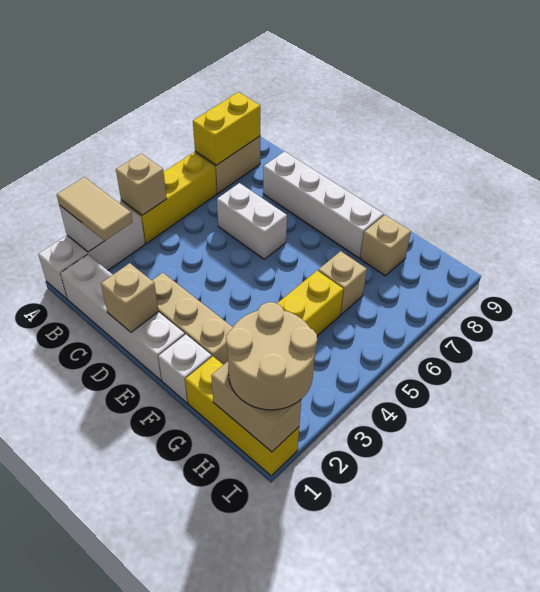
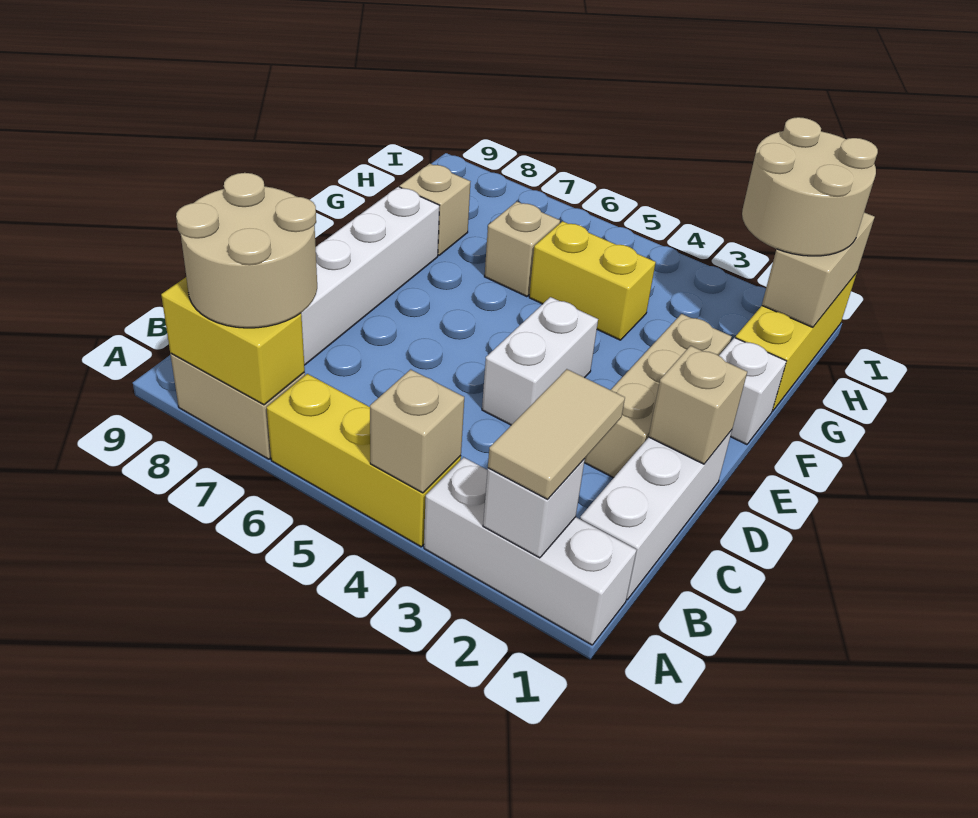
none -> tan 2x2 round brick [176,173,317,328]
white 1x4 brick [61,254,185,381] -> white 1x3 brick [580,430,732,600]
white 1x2 brick [217,183,287,259] -> white 1x2 brick moved to [482,297,598,425]

